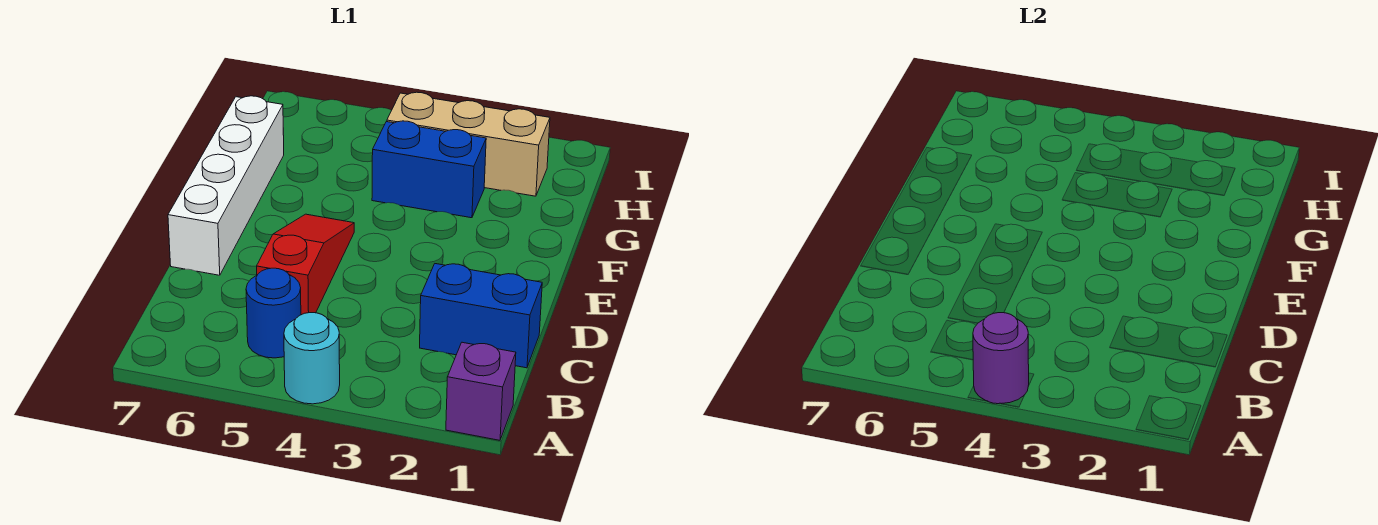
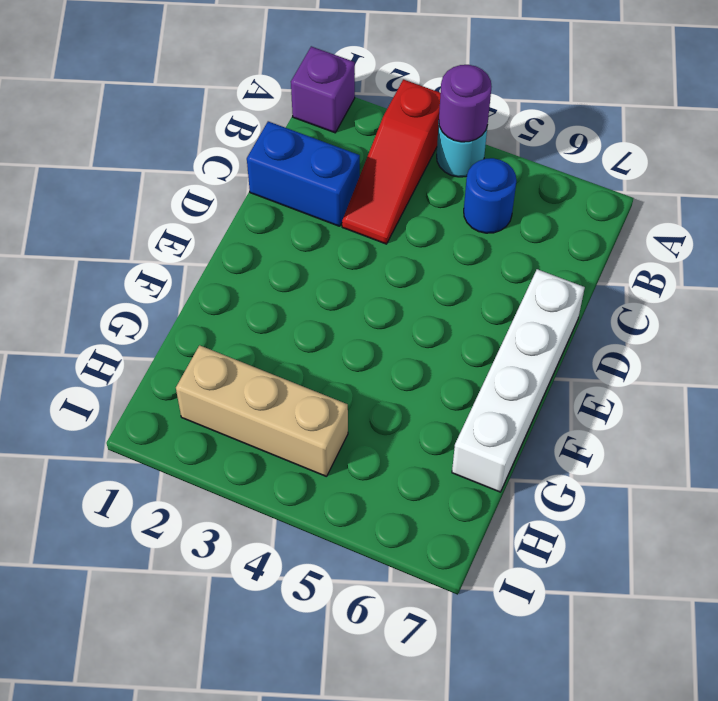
red 1x3 slope [257,214,354,315] -> red 1x3 slope moved to [342,79,441,244]
blue 1x2 brick [372,121,486,218] -> none

